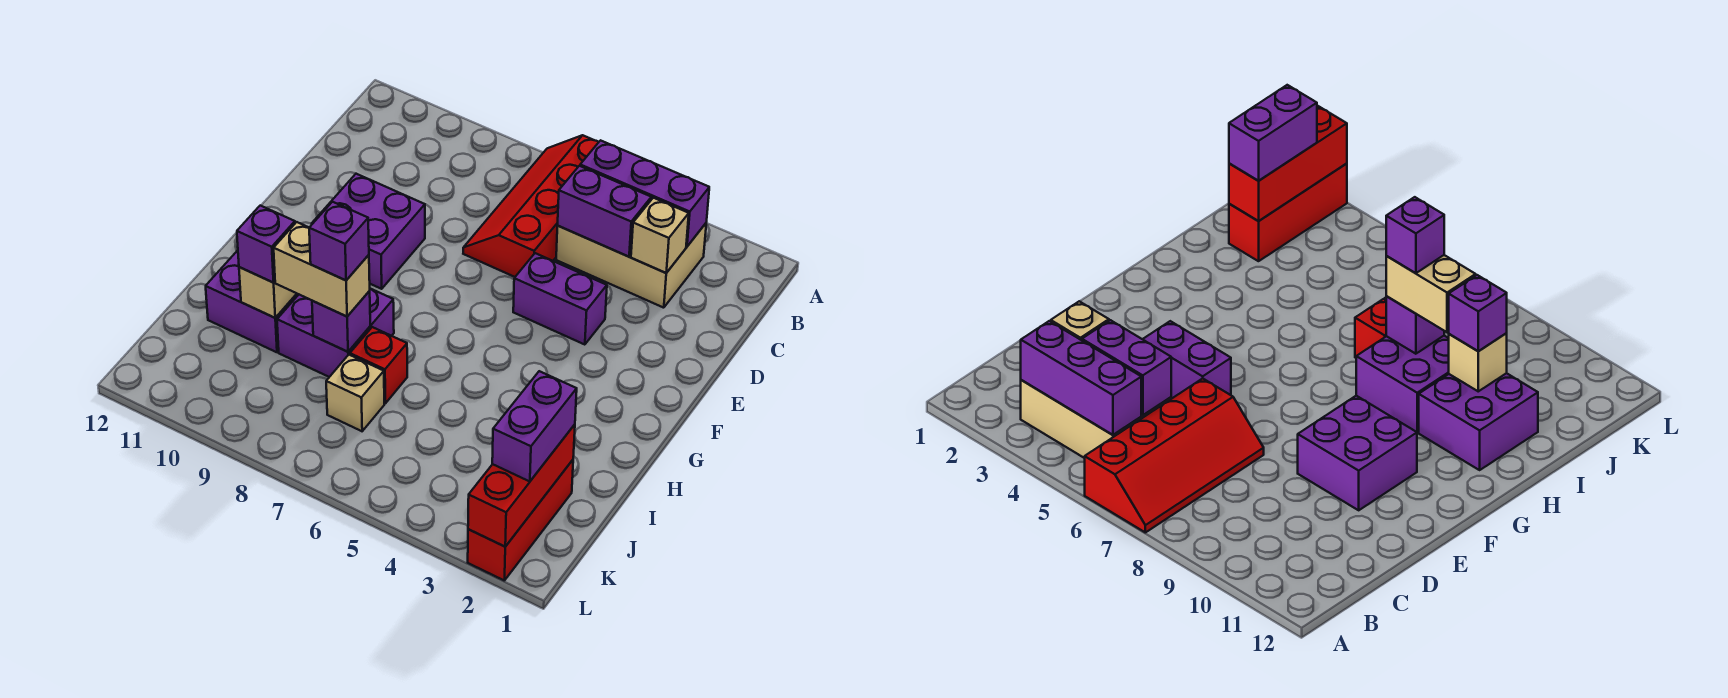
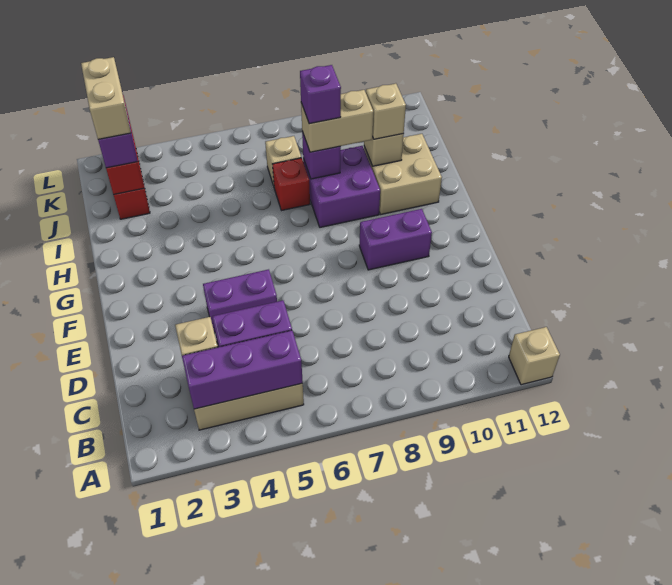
red 2x4 slope [463,135,599,277] -> none
none -> tan 1x1 brick [509,327,560,385]
purple 2x2 brick [312,174,425,289] -> purple 1x2 brick [359,209,432,270]
purple 2x2 brick [206,250,299,352] -> tan 2x2 brick [364,134,442,214]
purple 1x1 brick [237,206,295,283] -> tan 1x1 brick [366,83,406,139]
none -> tan 1x2 brick [81,57,131,139]

